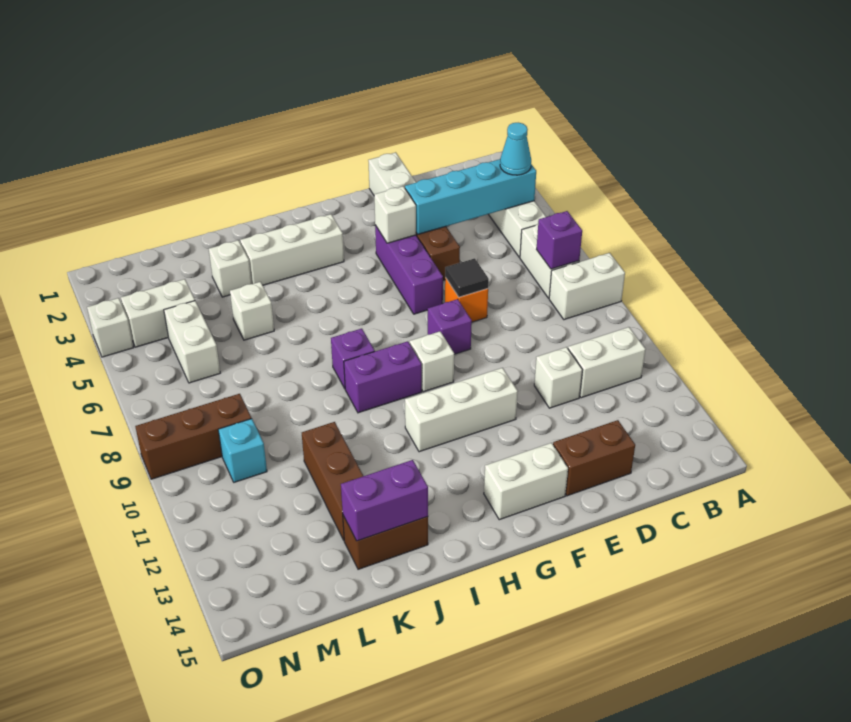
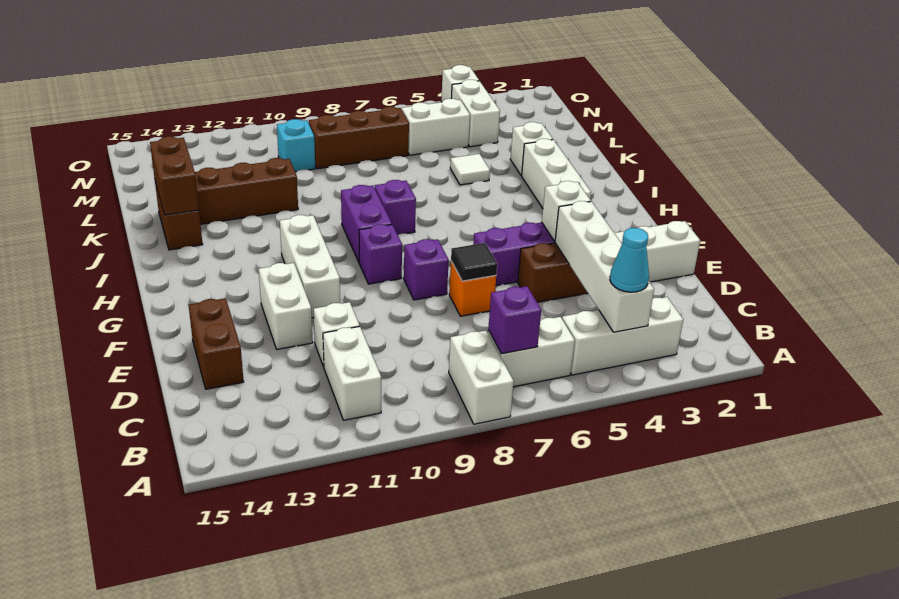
cyan 1x4 brick [405,159,536,234] -> white 1x4 brick [555,201,654,332]
white 1x2 brick [484,443,568,520] -> white 1x2 brick moved to [259,263,313,349]
white 1x1 brick [410,331,454,392] -> purple 1x1 brick [359,224,402,284]
purple 1x2 brick [341,460,428,541] -> brown 1x2 brick [150,136,199,215]
white 1x1 brick [230,282,274,340] -> white 1x1 tile [450,154,490,185]
brown 1x3 brick [135,394,252,479] -> brown 1x3 brick turned to [309,107,409,169]

